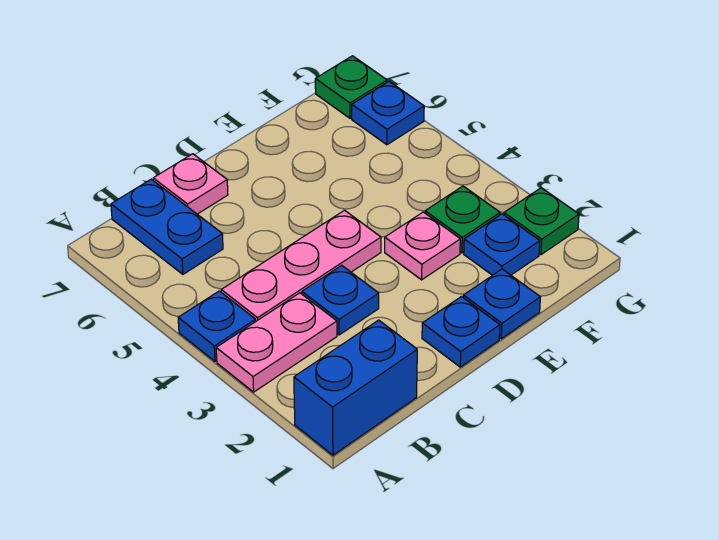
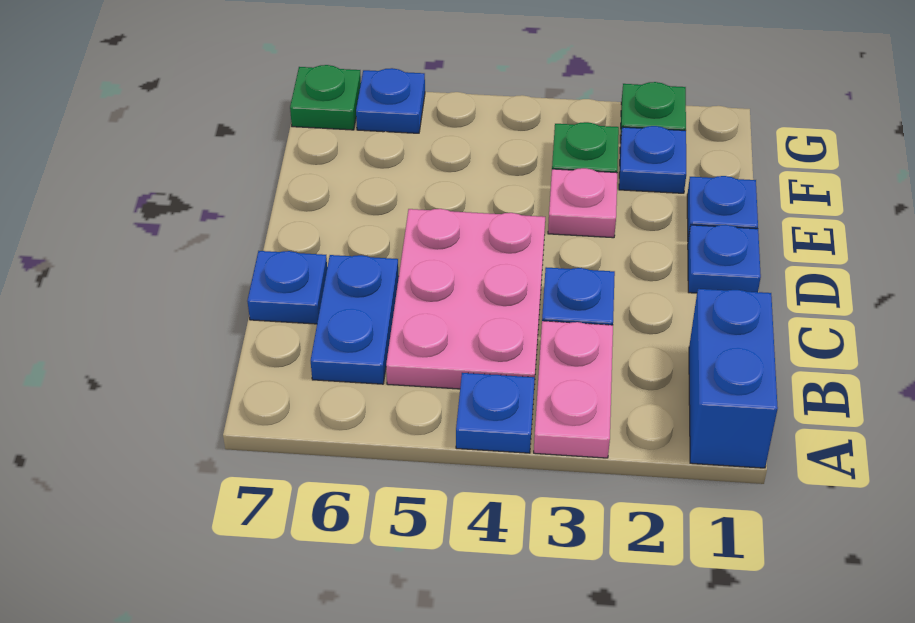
pink 1x3 plate [221,210,381,321] -> pink 2x3 plate [386,209,545,389]
blue 1x2 plate [111,179,223,274] -> blue 1x2 plate turned to [311,255,399,384]
pink 1x1 plate [153,154,228,214] -> blue 1x1 plate [247,251,327,324]

